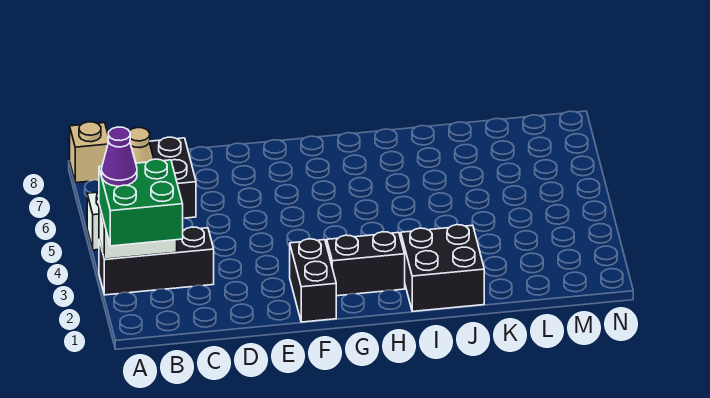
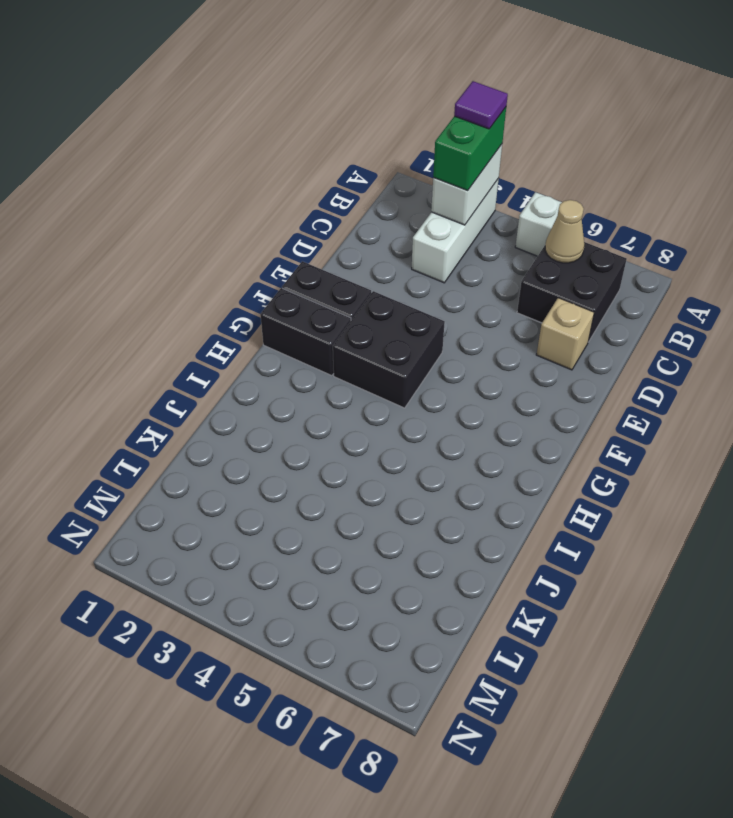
green 2x2 brick [99,159,183,246] -> green 1x2 brick [433,107,506,190]
black 1x3 brick [99,227,214,295] -> white 1x3 brick [412,178,499,283]
purple 1x1 cone [102,127,137,186] -> purple 1x1 tile [454,81,508,129]
tan 1x1 brick [70,122,108,183] -> tan 1x1 brick moved to [536,298,594,370]
black 1x2 brick [327,232,405,296] -> black 1x2 brick turned to [260,288,351,376]
black 2x2 brick [401,225,484,311] -> black 2x2 brick moved to [333,291,445,408]

